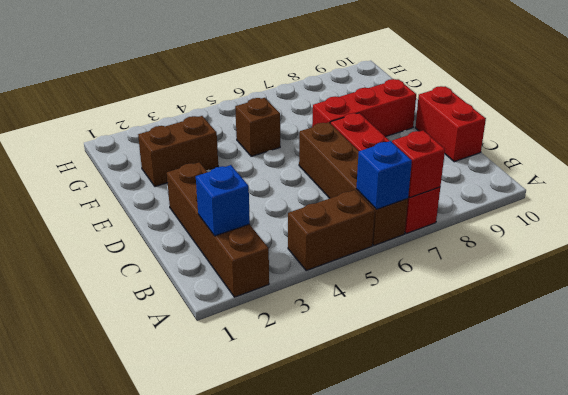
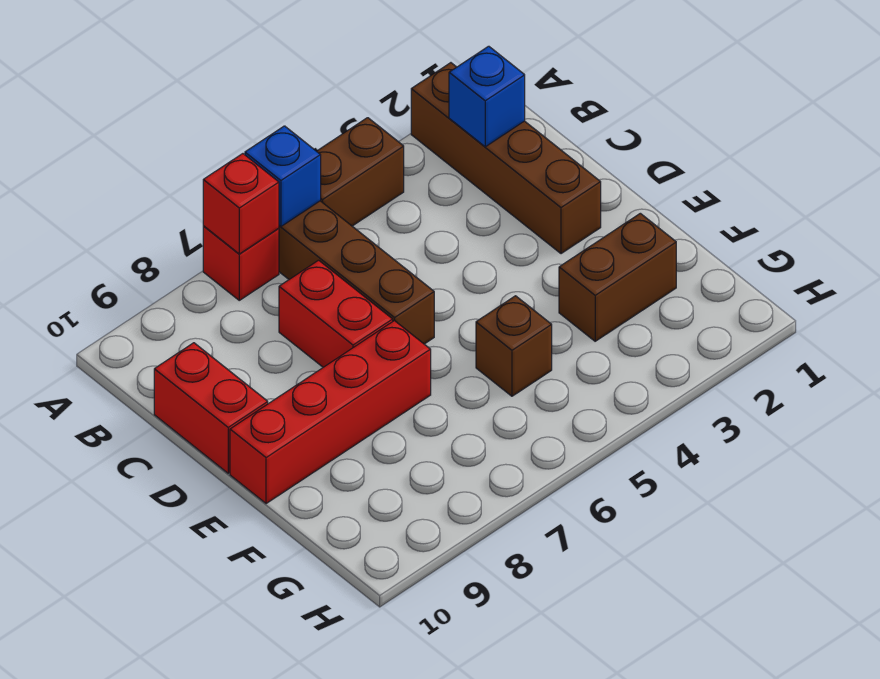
red 1x3 brick [312,79,416,137] -> red 1x4 brick [230,321,431,504]

